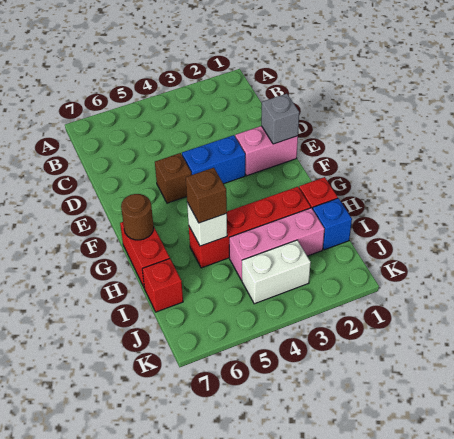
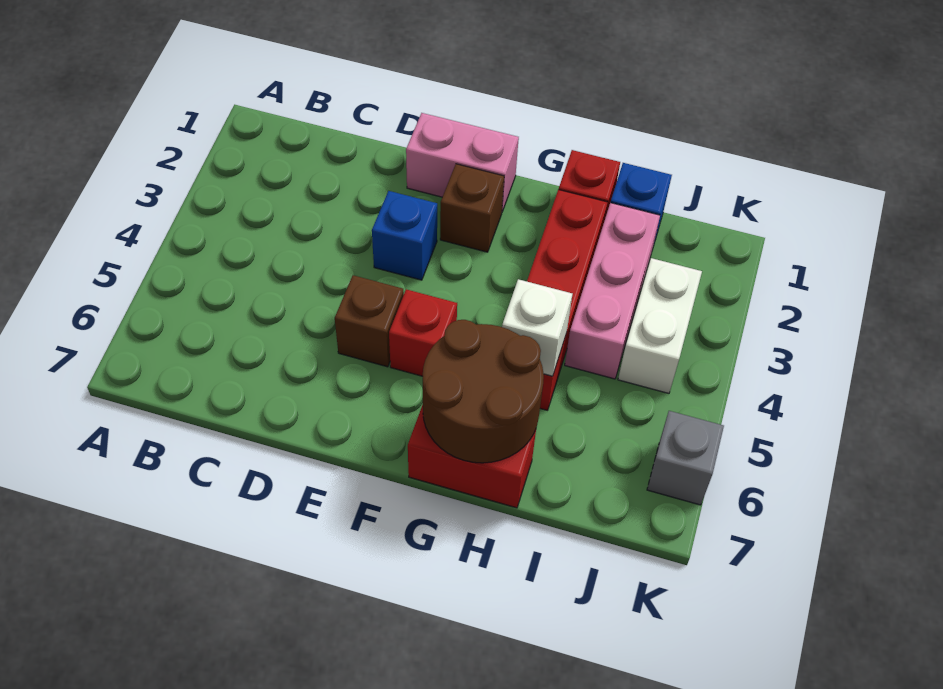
pink 1x2 brick [235,126,298,176] -> pink 1x2 brick turned to [406,113,519,211]
grey 1x1 brick [261,94,299,144] -> grey 1x1 brick moved to [647,411,724,505]
blue 1x2 brick [182,135,245,184] -> blue 1x1 brick [372,191,437,280]
brown 1x1 round brick [121,194,154,240] -> brown 2x2 round brick [423,320,544,463]
brown 1x1 brick [186,168,227,223] -> brown 1x1 brick moved to [440,164,504,252]
red 1x1 brick [142,259,183,312] -> red 1x1 brick moved to [389,289,457,376]

